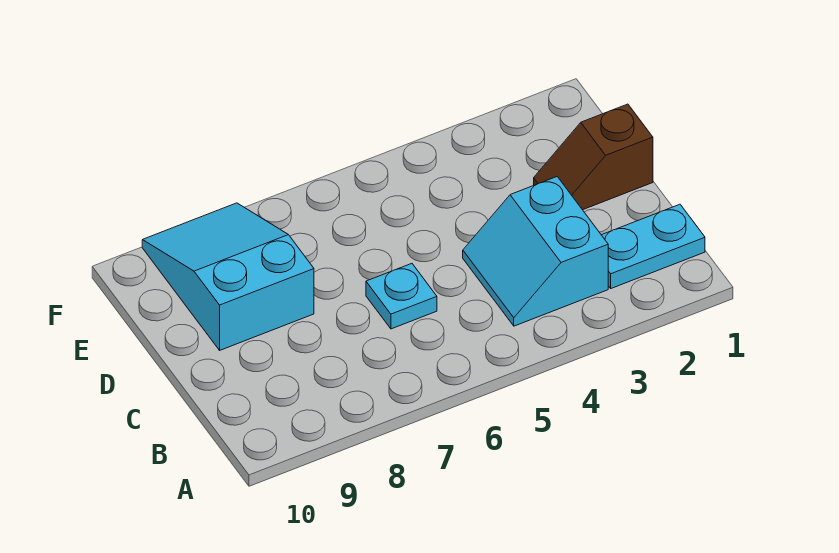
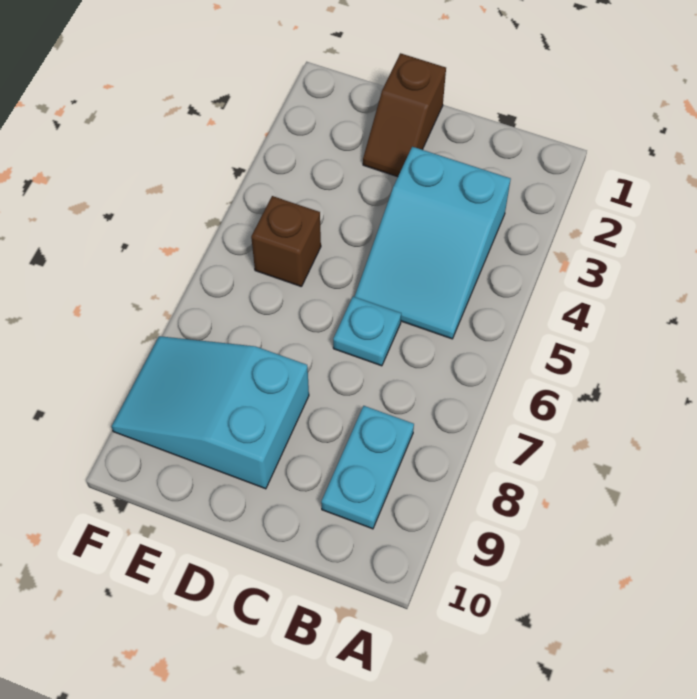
cyan 1x2 plate [602,204,705,288] -> cyan 1x2 plate moved to [321,406,414,529]
cyan 2x2 slope [463,177,608,326] -> cyan 2x3 slope [355,147,511,339]
none -> brown 1x1 brick [251,196,321,287]

